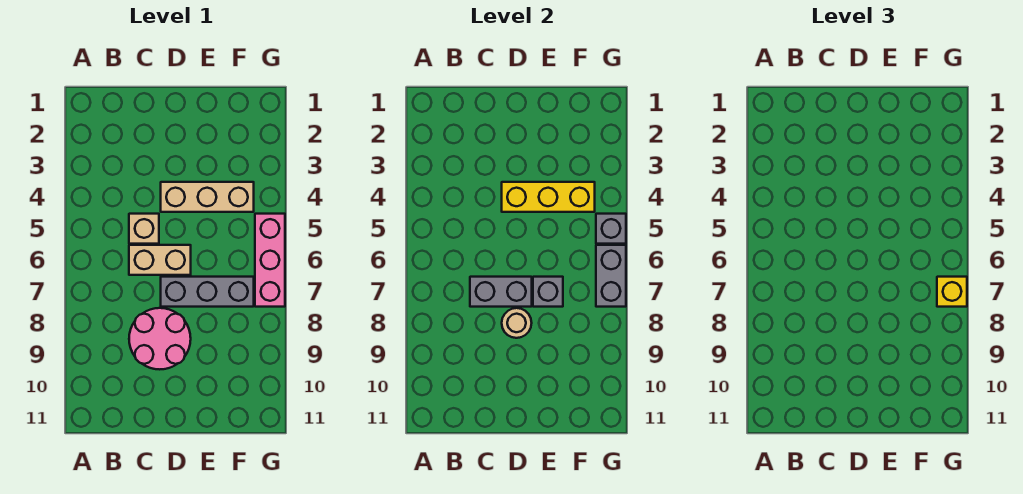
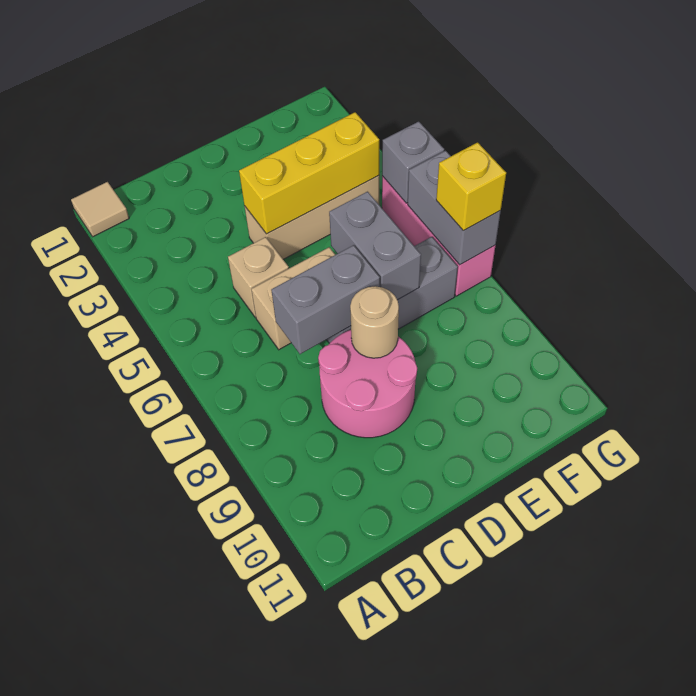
none -> tan 1x1 tile [71,182,129,237]
grey 1x1 brick [533,277,563,307] -> grey 1x2 brick [329,192,421,300]

